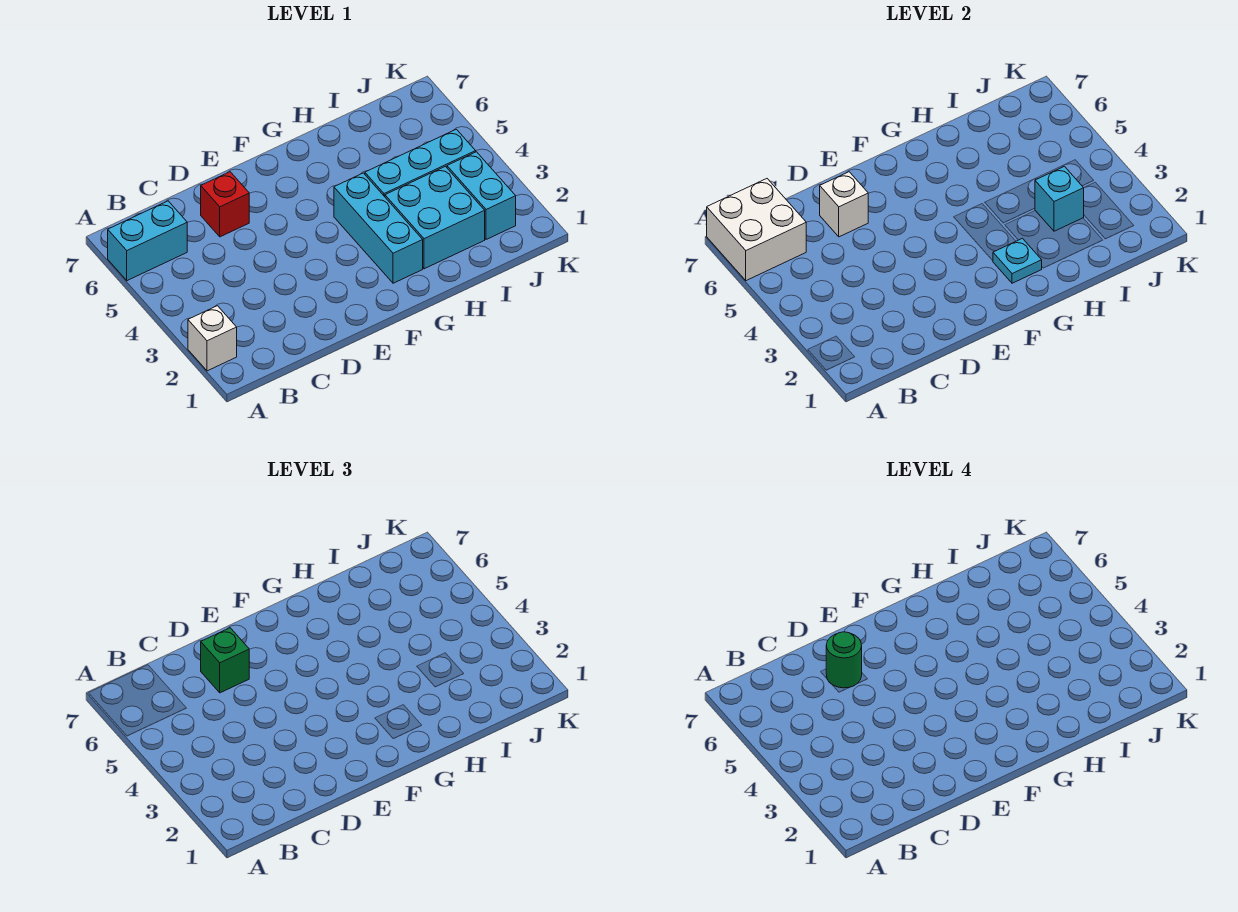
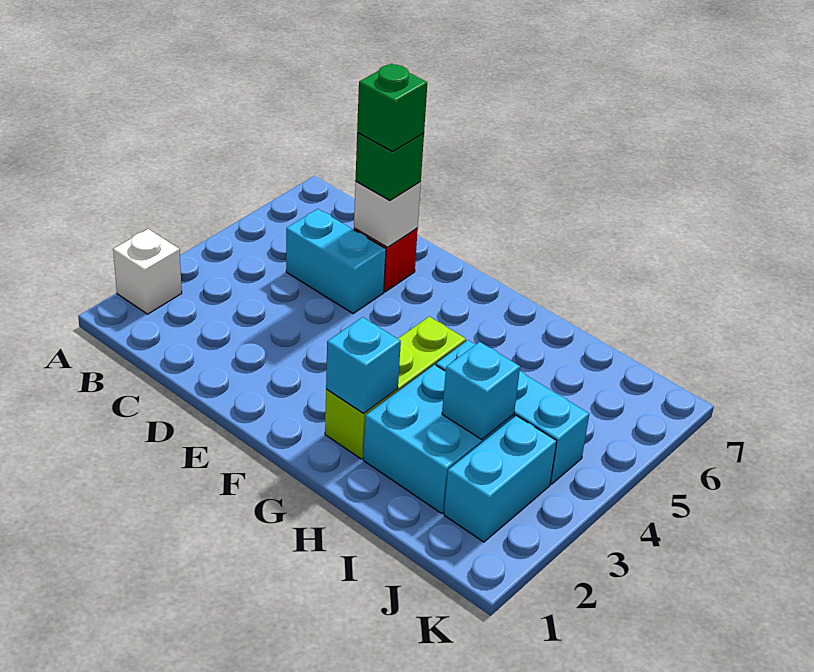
cyan 1x2 brick [108,201,187,281] -> cyan 1x2 brick moved to [286,209,386,314]
white 2x2 brick [707,179,806,281] -> none
green 1x1 round brick [826,632,862,688] -> green 1x1 brick [357,64,427,152]
cyan 1x3 brick [334,173,423,283] -> lime 1x3 brick [325,317,466,459]
cyan 1x1 plate [993,238,1042,283] -> cyan 1x1 brick [326,317,401,413]

